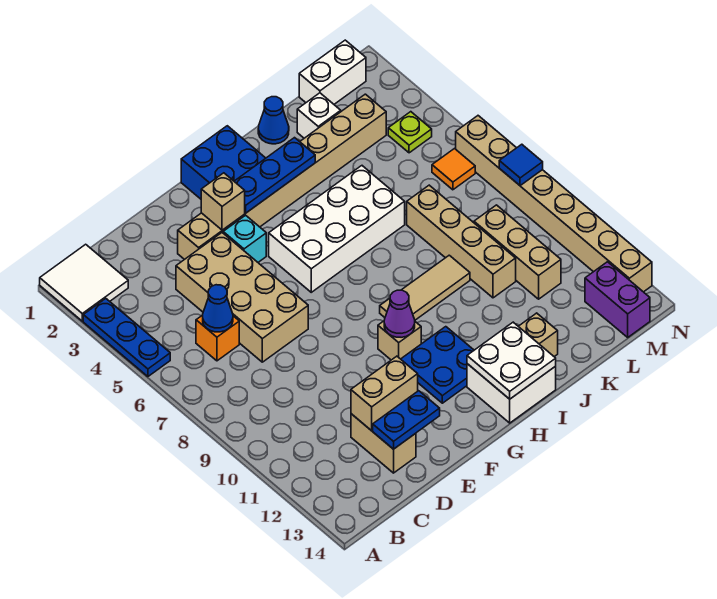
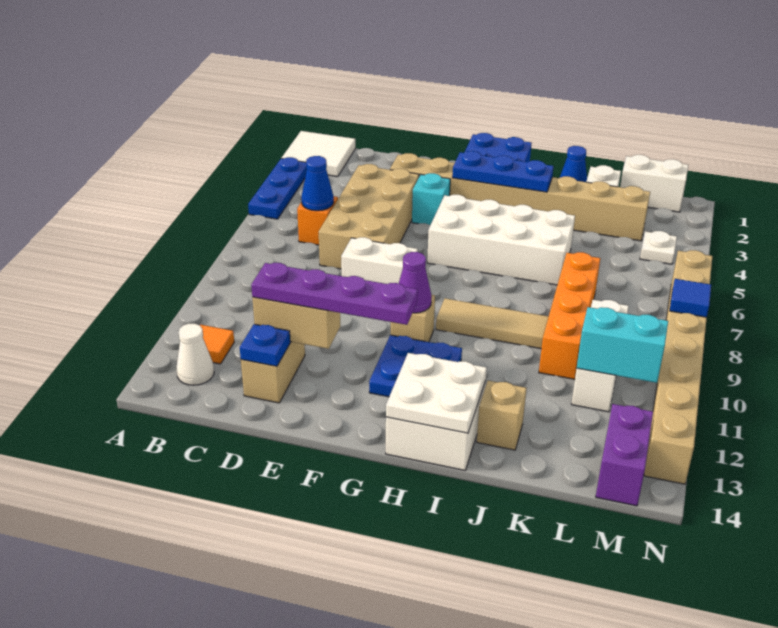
none -> white 1x1 cone [176,324,214,385]
none -> purple 1x4 plate [251,263,418,325]
blue 1x2 plate [373,391,440,449] -> blue 1x1 plate [240,324,290,366]
none -> white 1x2 brick [341,237,418,284]
tan 1x1 brick [201,173,245,230] -> none
tan 1x4 brick [407,185,516,298] -> orange 1x4 brick [539,252,600,379]
tan 1x3 brick [474,205,561,299] -> white 1x3 brick [571,300,629,412]
none -> cyan 1x2 brick [577,307,668,383]
lime 1x1 plate [388,112,432,153] -> white 1x1 plate [640,231,677,264]
orange 1x1 tile [432,149,475,190] -> orange 1x1 tile moved to [200,325,234,364]

